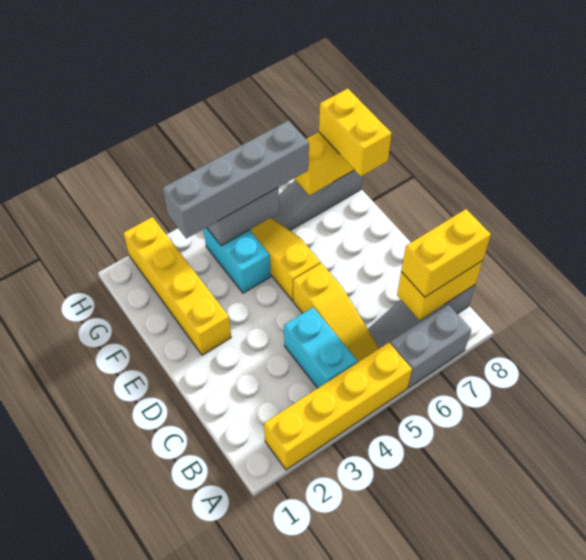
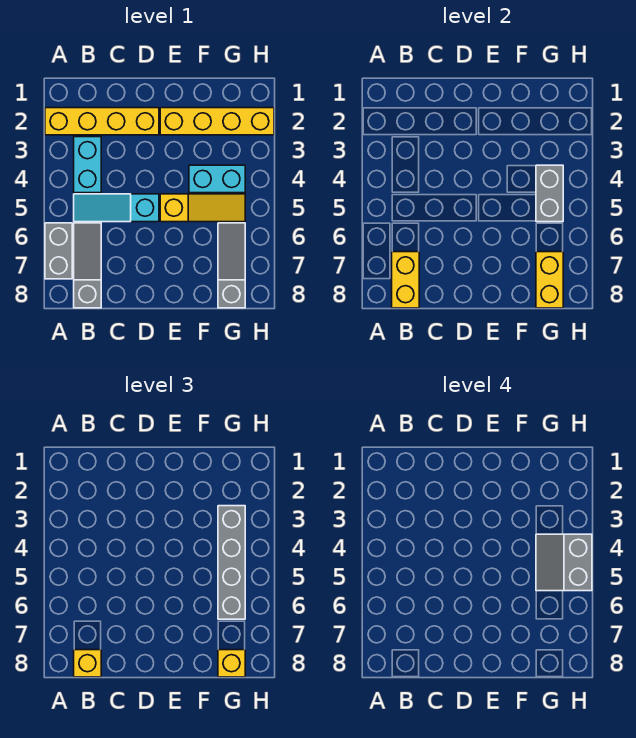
yellow 1x4 brick [264,343,412,470] -> yellow 1x4 brick turned to [45,108,159,135]
cyan 1x2 brick [284,307,357,388] -> cyan 1x2 brick turned to [74,137,101,193]
yellow 1x3 slope [293,263,379,363] -> cyan 1x3 slope [74,194,159,222]
yellow 1x2 brick [401,209,491,297] -> yellow 1x1 brick [74,650,101,677]
yellow 1x2 brick [319,89,392,176] -> yellow 1x1 brick [218,650,245,677]
none -> grey 2x2 slope [536,534,592,591]

